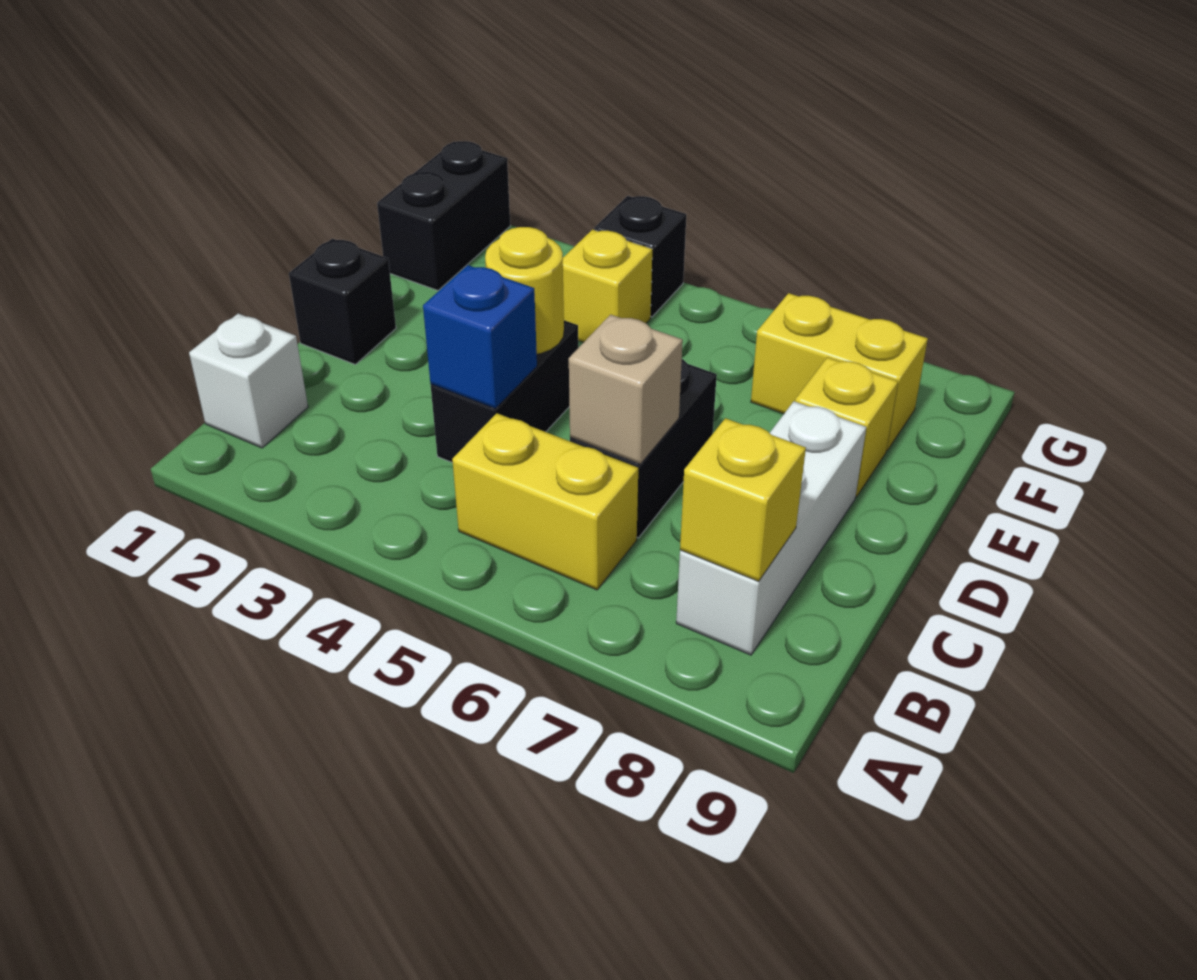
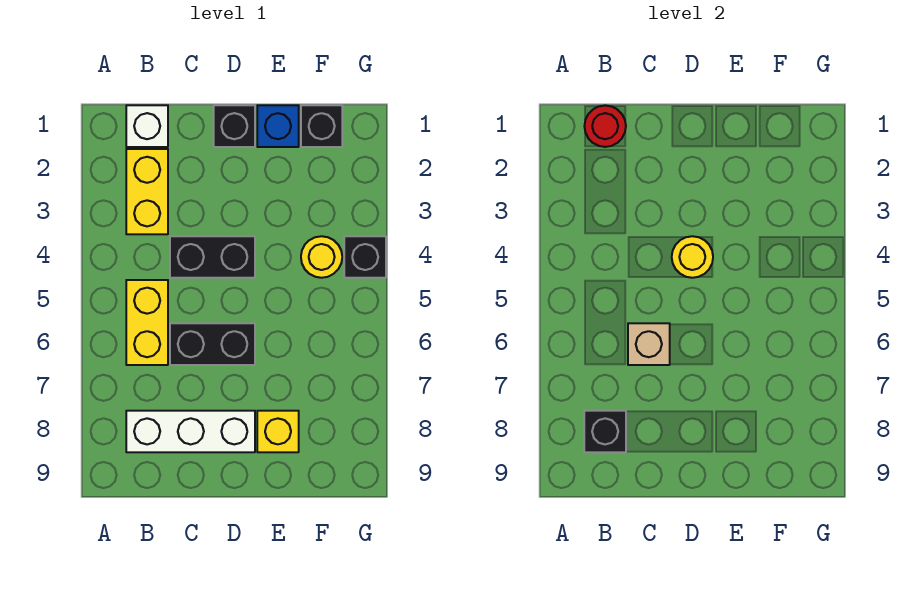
none -> red 1x1 round brick [584,106,626,147]
yellow 1x1 brick [680,418,806,581] -> black 1x1 brick [584,411,626,452]
blue 1x1 brick [423,265,537,408] -> blue 1x1 brick moved to [257,105,299,147]
black 1x2 brick [377,141,510,290] -> black 1x1 brick [301,105,342,147]
yellow 1x1 brick [563,230,652,342] -> yellow 1x1 round brick [301,236,342,278]
yellow 1x2 brick [751,293,928,451] -> yellow 1x2 brick moved to [126,149,168,234]

